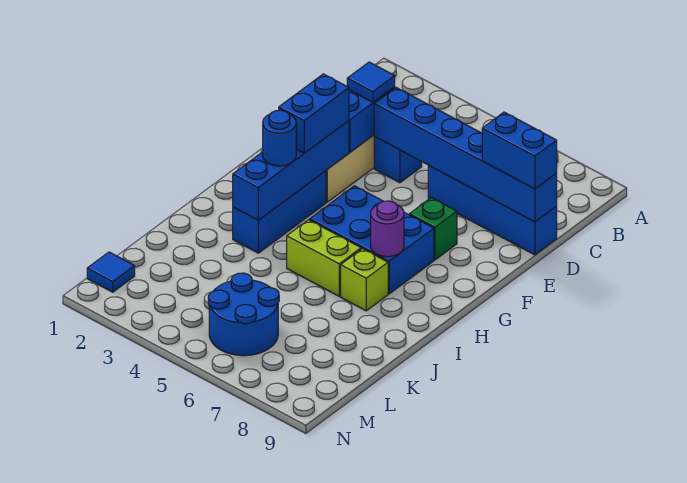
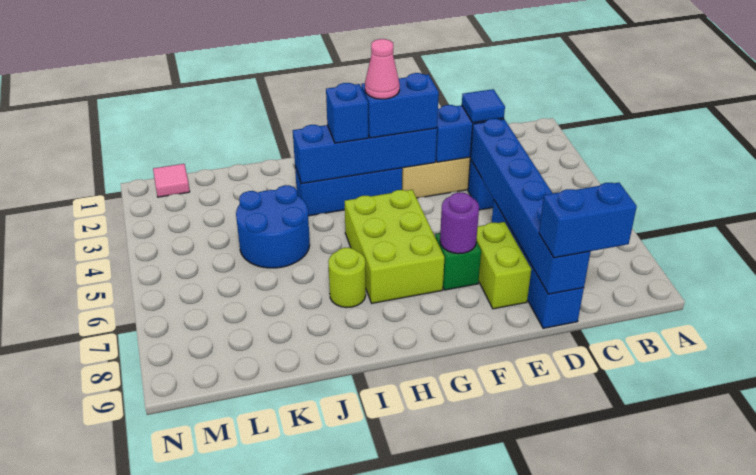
blue 1x2 brick [482,112,557,189] -> blue 1x2 brick turned to [539,183,637,258]
none -> pink 1x1 cone [365,39,400,99]
blue 2x3 brick [310,186,434,294] -> lime 2x3 brick [345,190,445,303]
blue 1x1 round brick [263,110,296,166] -> blue 1x1 brick [326,83,368,143]
purple 1x1 round brick [371,201,404,257] -> purple 1x1 round brick moved to [440,193,479,254]
lime 1x2 brick [287,220,361,296] -> lime 1x2 brick moved to [476,222,531,309]
lime 1x1 brick [341,249,388,311] -> lime 1x1 round brick [328,248,366,308]
blue 2x2 round brick [208,273,279,356] -> blue 2x2 round brick moved to [236,185,310,268]
blue 1x1 tile [87,252,135,292] -> pink 1x1 tile [153,164,190,197]

